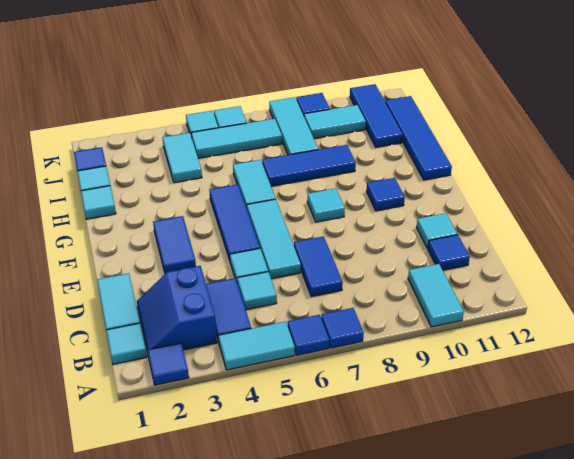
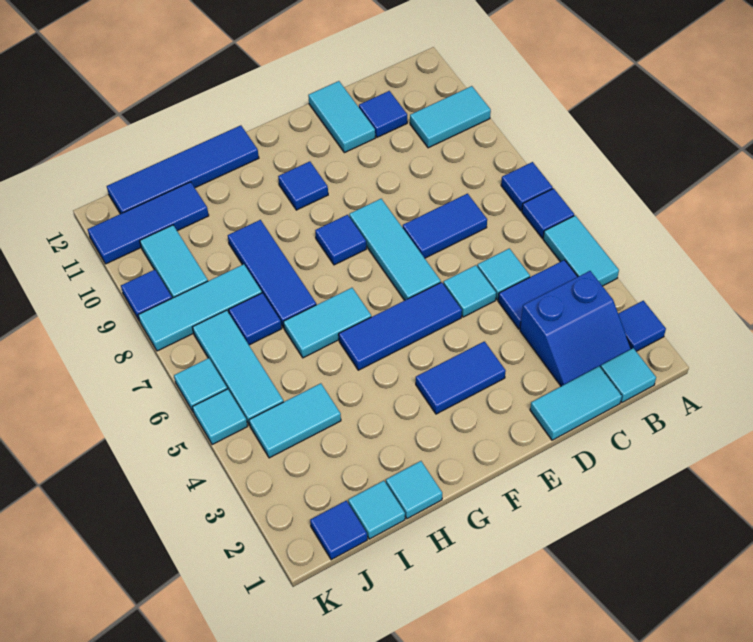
cyan 1x3 tile [247,199,301,279] -> cyan 1x3 tile turned to [349,199,441,300]
cyan 1x1 tile [416,213,457,248] -> cyan 1x2 tile [308,81,375,153]
cyan 1x1 tile [307,188,345,222] -> blue 1x1 tile [315,215,366,265]
none -> blue 1x1 tile [229,293,282,345]

